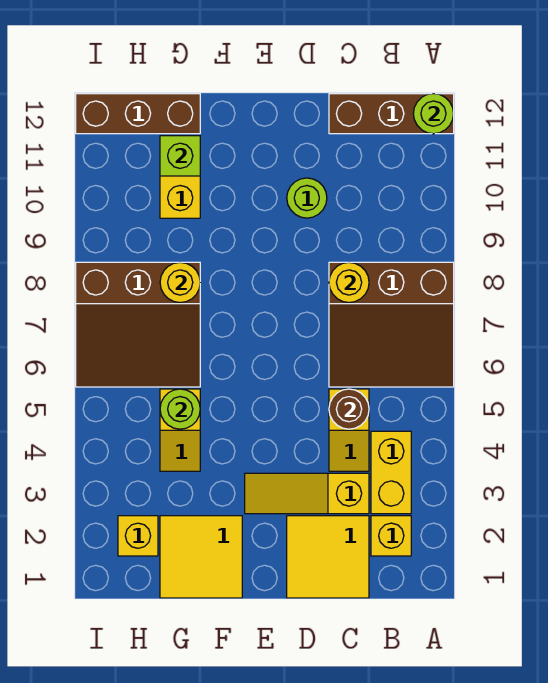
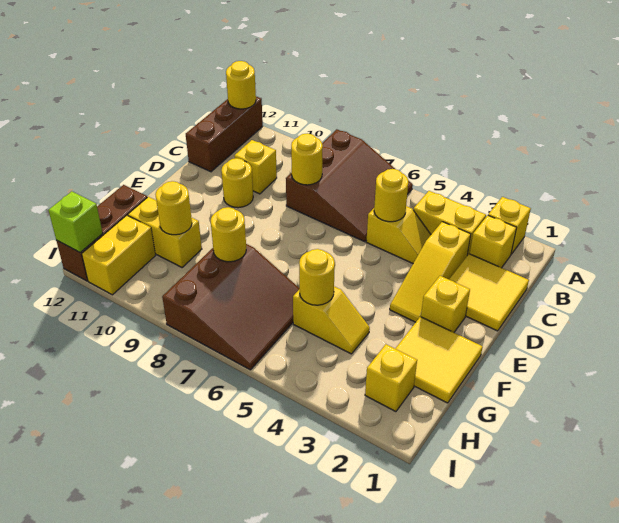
none -> yellow 1x1 brick [488,197,531,254]
lime 1x1 round brick [413,94,454,134] -> yellow 1x1 round brick [226,61,256,109]
brown 1x1 round brick [329,389,369,429] -> yellow 1x1 round brick [374,169,408,222]
none -> yellow 1x1 brick [234,140,277,194]
lime 1x1 round brick [287,178,327,218] -> yellow 1x1 round brick [221,158,253,208]
none -> yellow 1x1 brick [421,276,470,332]
lime 1x1 round brick [160,389,200,429] -> yellow 1x1 round brick [299,249,335,305]
none -> yellow 1x1 round brick [155,181,192,235]
lime 1x1 brick [160,136,200,176] -> lime 1x1 brick moved to [48,191,103,253]
none -> yellow 1x2 brick [82,215,156,295]

